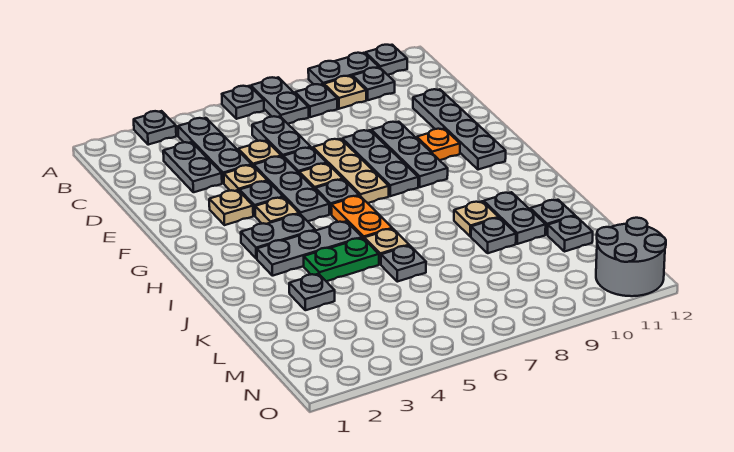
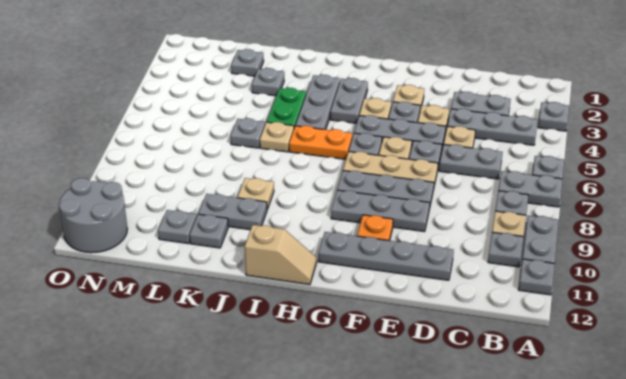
none -> tan 1x2 slope [245,225,317,285]
grey 1x1 plate [471,218,516,253] -> grey 1x1 plate moved to [231,49,264,76]

